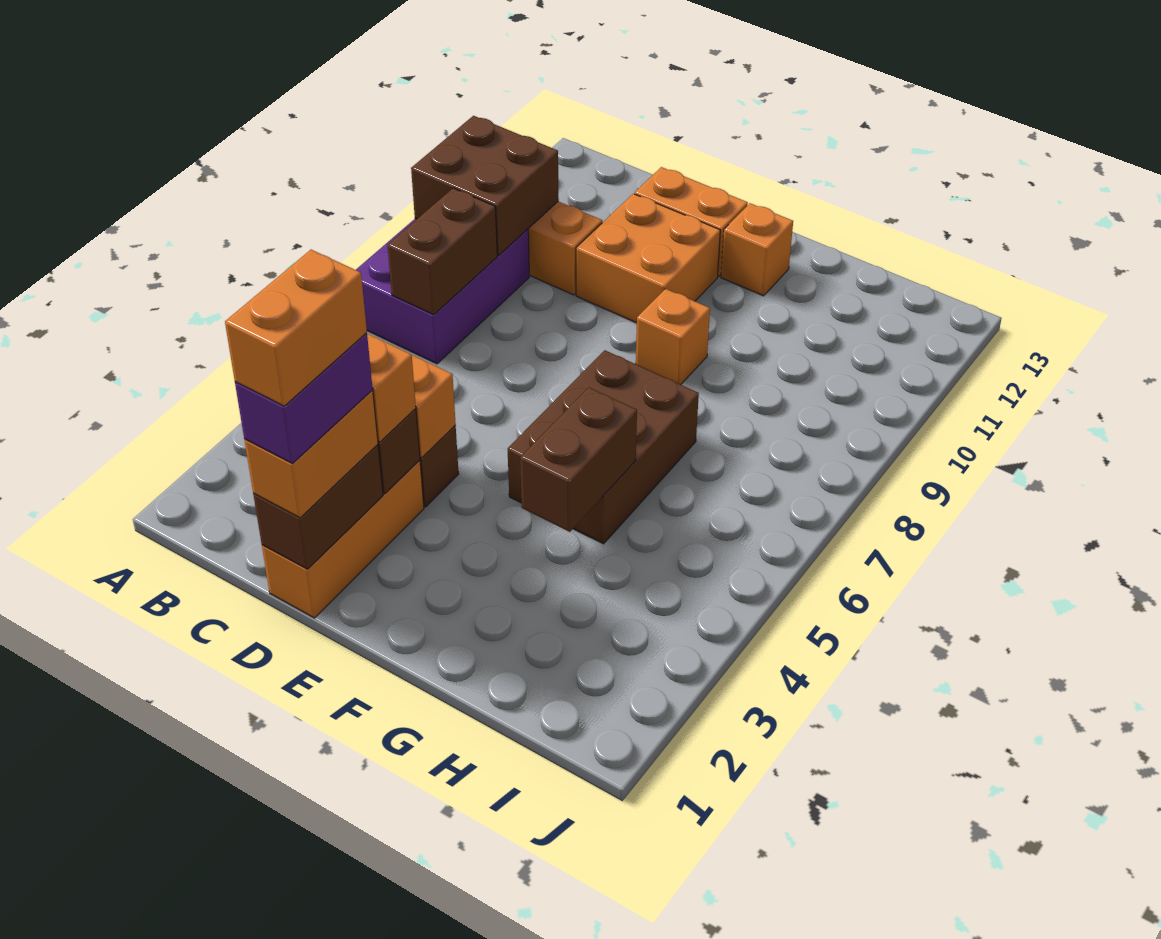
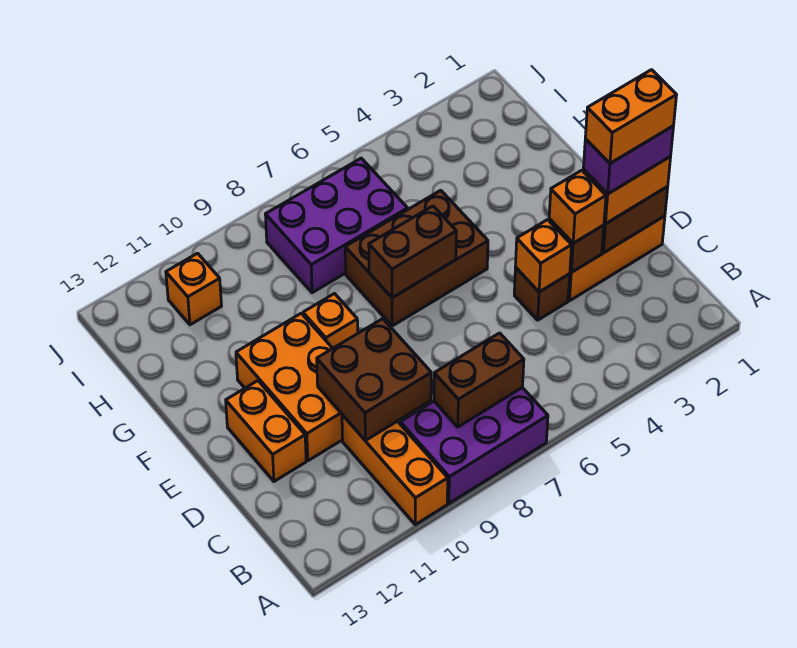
brown 2x2 brick [411,116,559,255] -> brown 2x2 brick moved to [317,319,431,441]
orange 2x2 brick [576,194,720,323] -> orange 2x3 brick [236,313,343,461]
orange 1x1 brick [721,203,793,296] -> orange 1x1 brick moved to [166,253,222,325]
brown 1x2 brick [520,387,637,532] -> brown 1x2 brick moved to [369,206,456,298]
none -> purple 2x3 brick [265,158,408,293]

